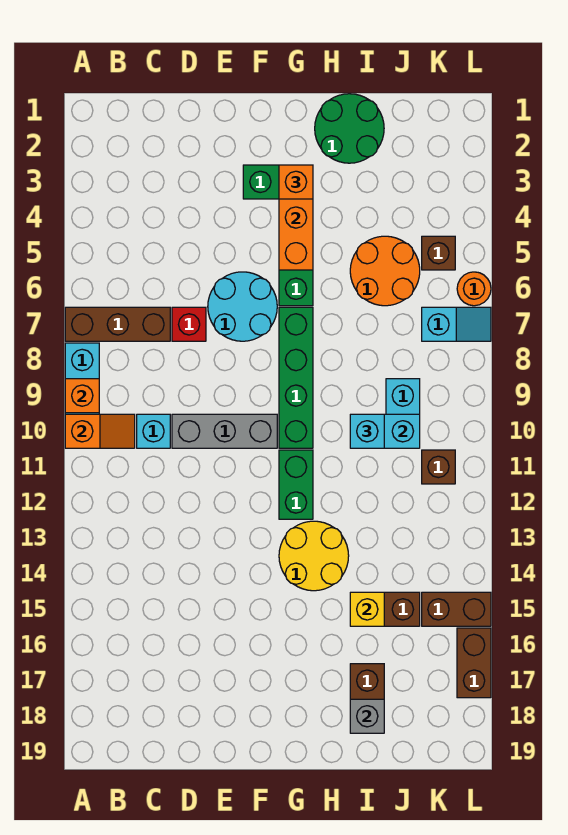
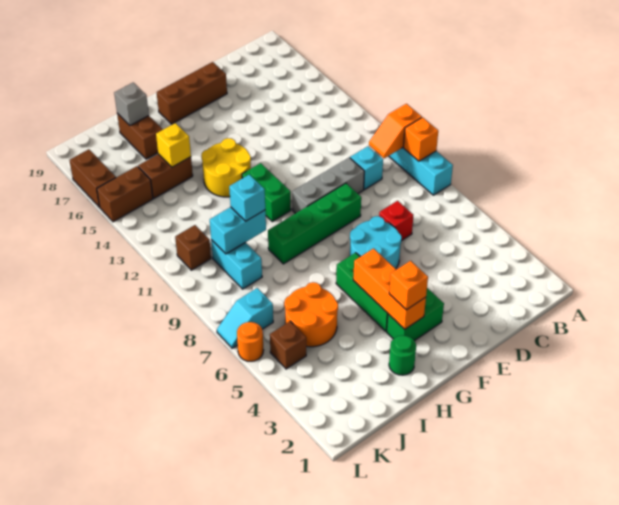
brown 1x3 brick [65,307,170,341] -> brown 1x3 brick moved to [157,62,227,124]
green 1x4 brick [279,307,313,448] -> green 1x4 brick turned to [268,183,361,264]
green 2x2 round brick [315,94,384,163] -> green 1x1 round brick [389,336,416,375]

